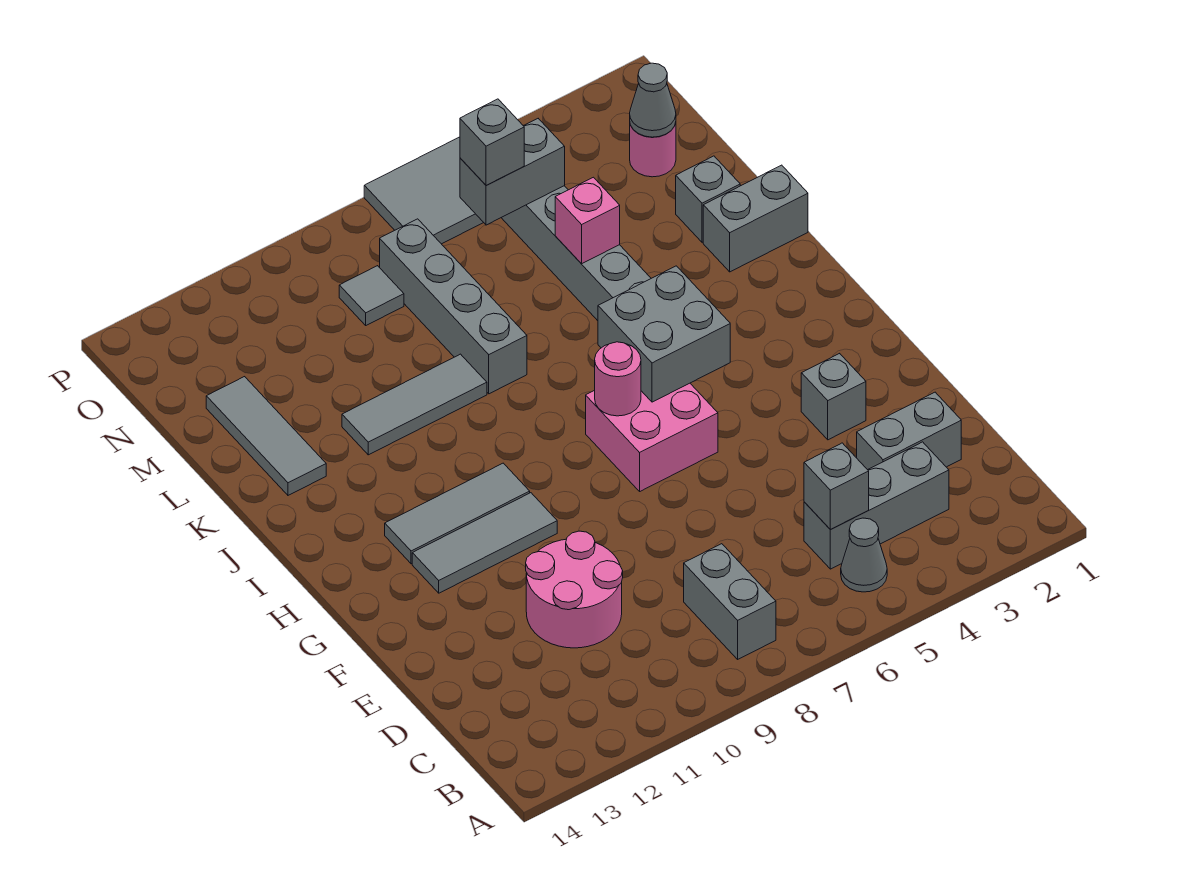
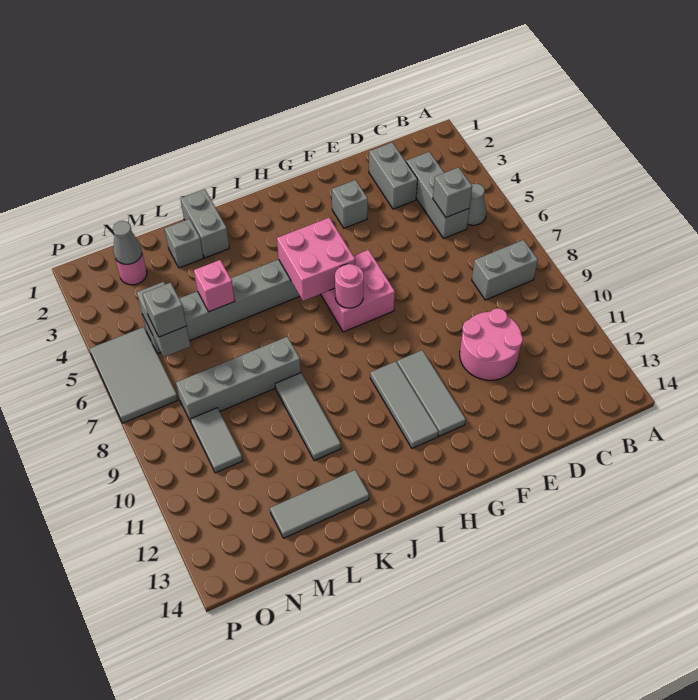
grey 2x2 brick [598,266,730,402] -> pink 2x2 brick [277,218,355,301]
grey 1x1 tile [339,266,404,325] -> grey 1x2 tile [191,408,243,473]

